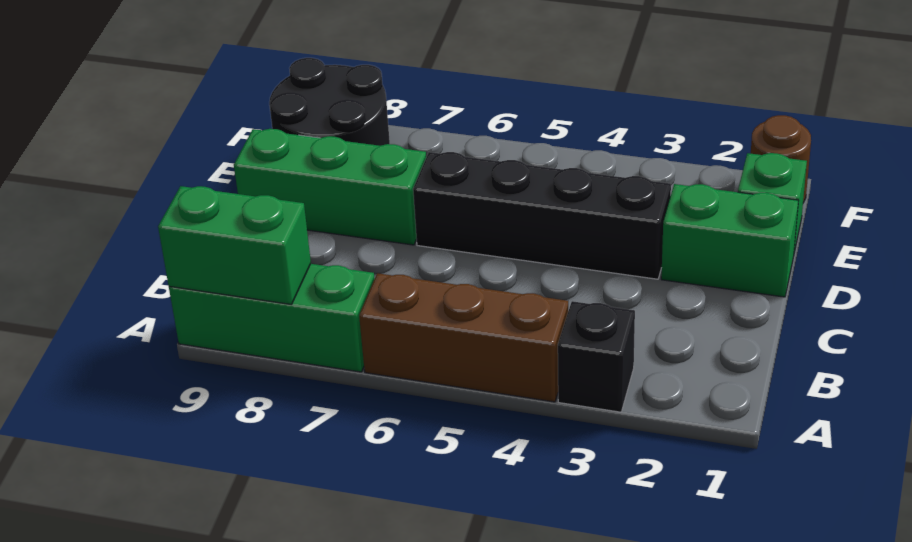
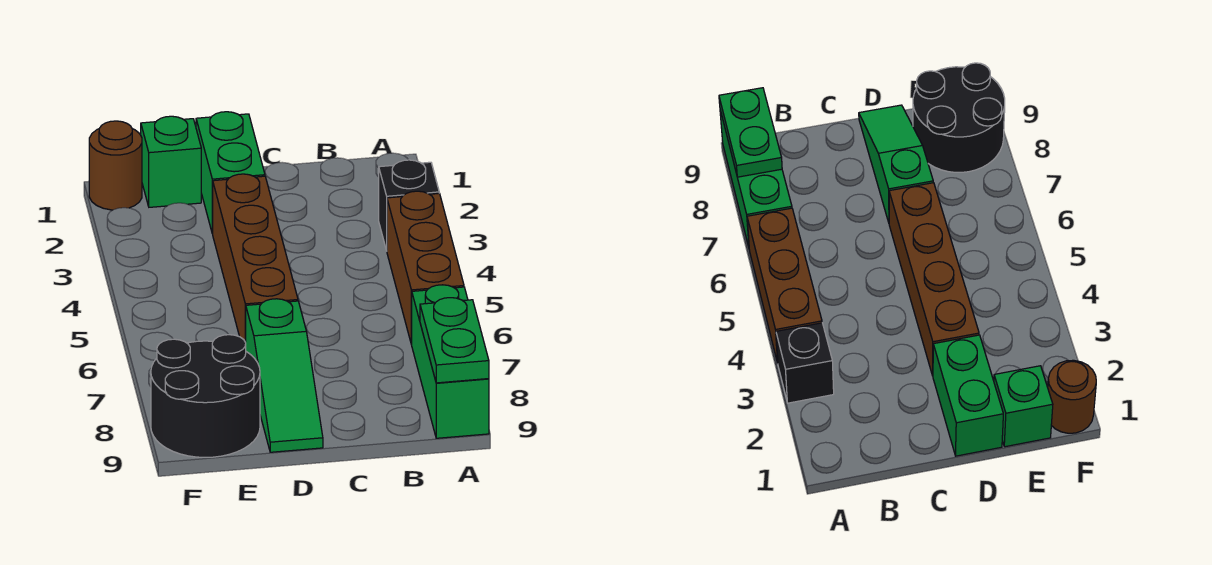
green 1x2 brick [158,186,311,305] -> green 1x2 plate [420,298,489,383]
black 1x4 brick [413,152,671,279] -> brown 1x4 brick [213,174,298,342]
green 1x3 brick [234,129,426,245] -> green 1x3 slope [246,299,323,452]

